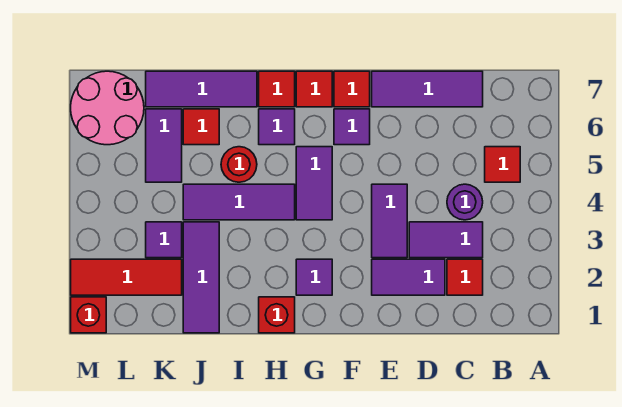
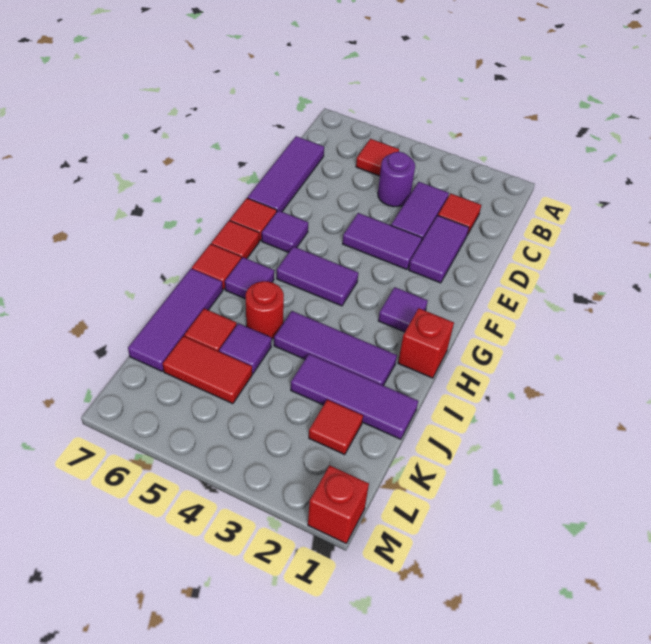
purple 1x3 tile [183,184,295,220] -> purple 1x3 tile turned to [274,311,397,386]
red 1x3 tile [71,259,182,295] -> red 1x1 tile [309,400,363,455]
purple 1x1 tile [146,222,182,258] -> purple 1x1 tile moved to [219,323,272,374]
purple 1x2 tile [146,109,182,182] -> red 1x2 tile [163,336,252,404]
pink 2x2 round brick [71,71,144,145] -> none

